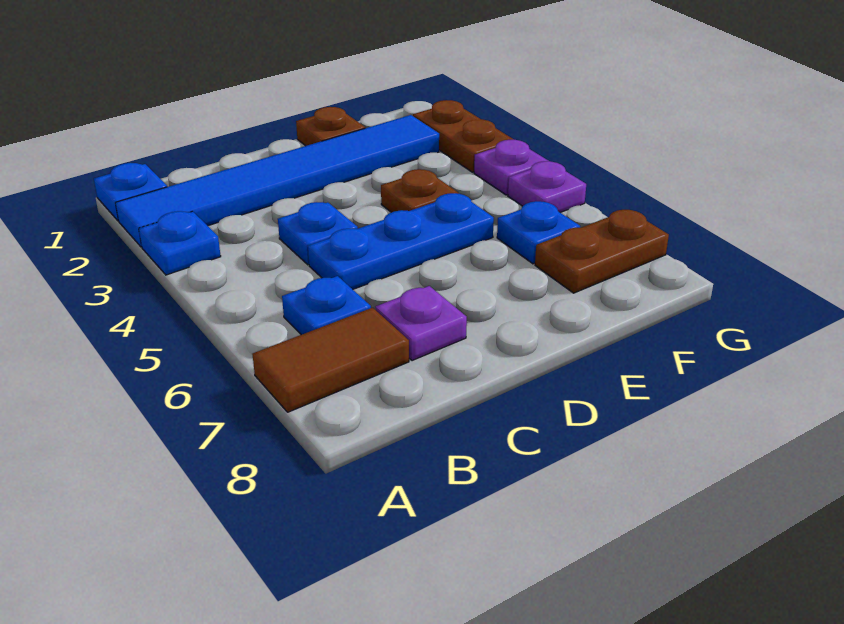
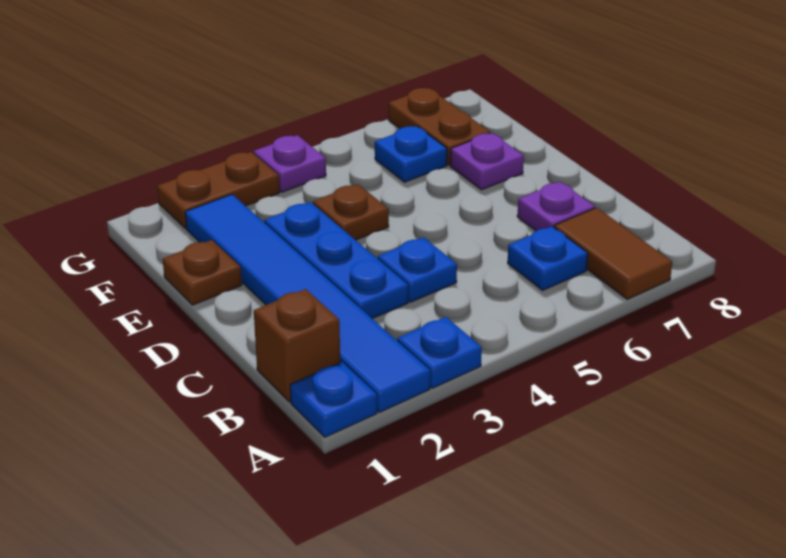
none -> brown 1x1 brick [254,289,340,402]
blue 1x3 plate [308,193,494,289] -> blue 1x3 plate moved to [264,202,408,319]
purple 1x1 plate [508,161,586,212] -> purple 1x1 plate moved to [450,133,524,190]

